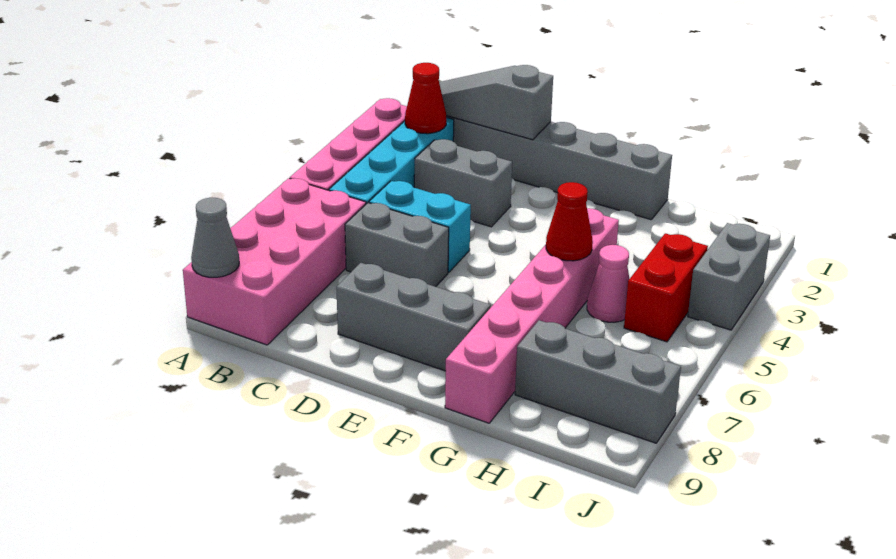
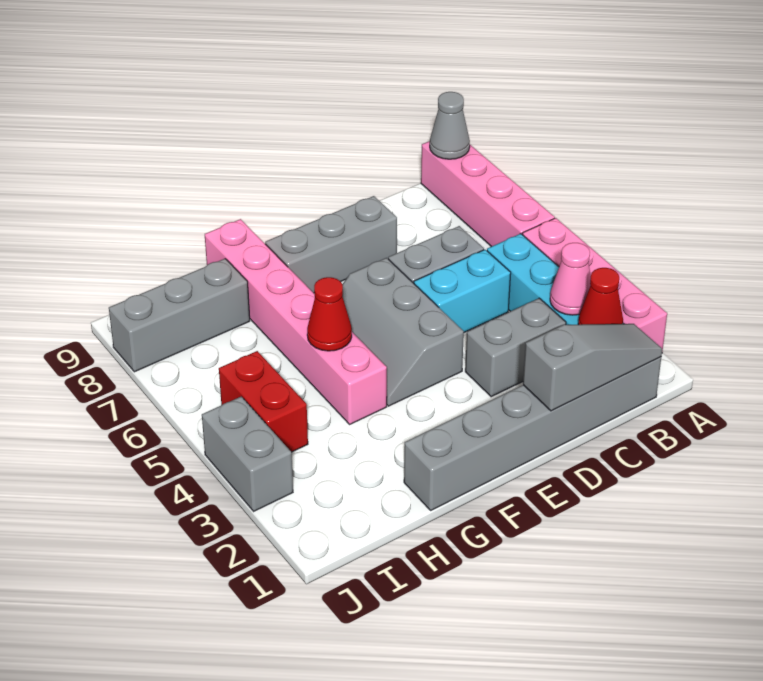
pink 2x4 brick [183,178,366,345] -> pink 1x4 brick [421,141,555,247]
none -> grey 2x3 slope [342,258,464,406]
pink 1x1 cone [587,245,629,322] -> pink 1x1 cone moved to [550,243,591,315]

